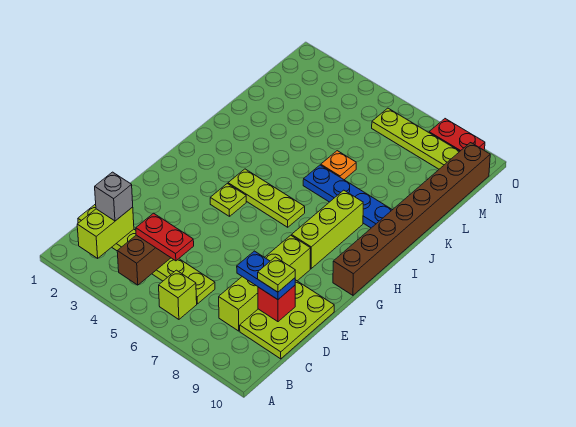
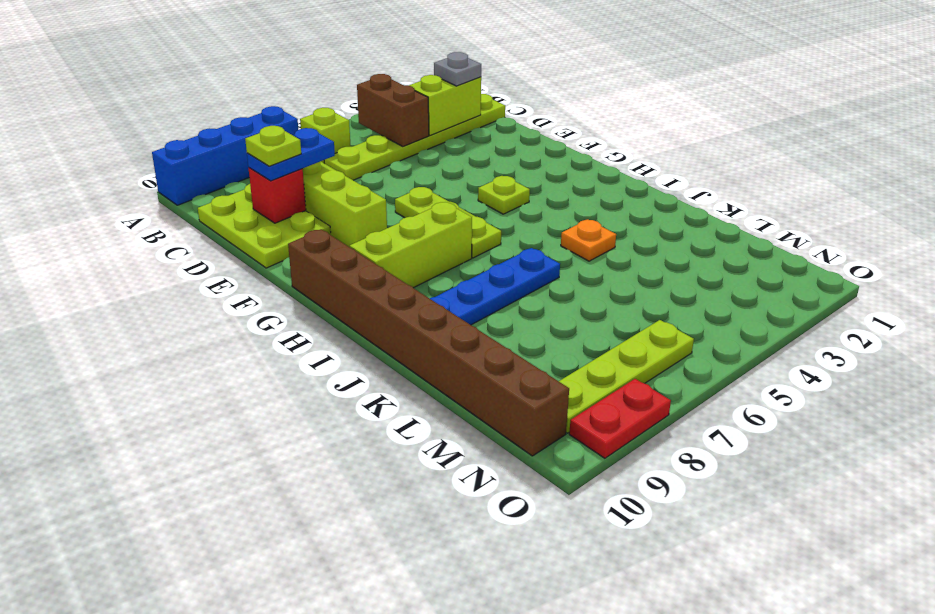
none -> blue 1x4 brick [152,106,298,205]
lime 1x2 brick [77,207,134,258] -> lime 1x2 brick turned to [409,75,481,135]
grey 1x1 brick [95,172,133,221] -> grey 1x1 plate [434,52,481,86]
red 1x2 plate [136,213,194,261] -> none
lime 1x3 brick [292,190,363,269] -> lime 1x3 brick turned to [350,202,472,288]
lime 1x3 plate [228,169,305,227] -> lime 1x3 plate turned to [395,187,501,258]
orange 1x1 plate [321,151,356,180] -> orange 1x1 plate moved to [561,220,616,261]

